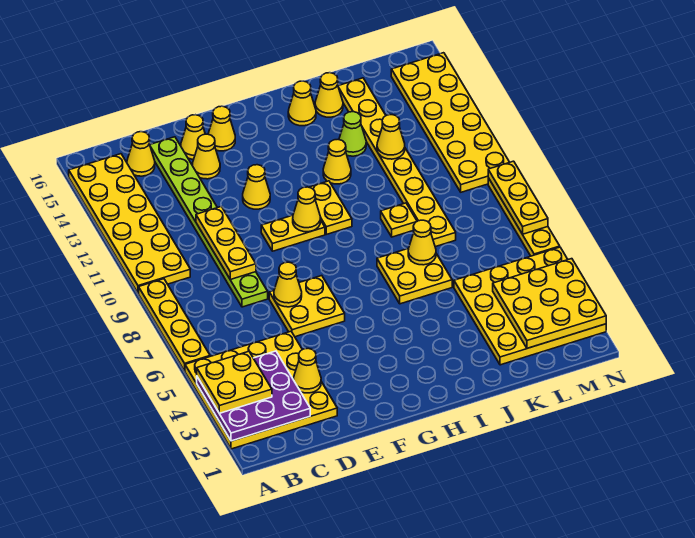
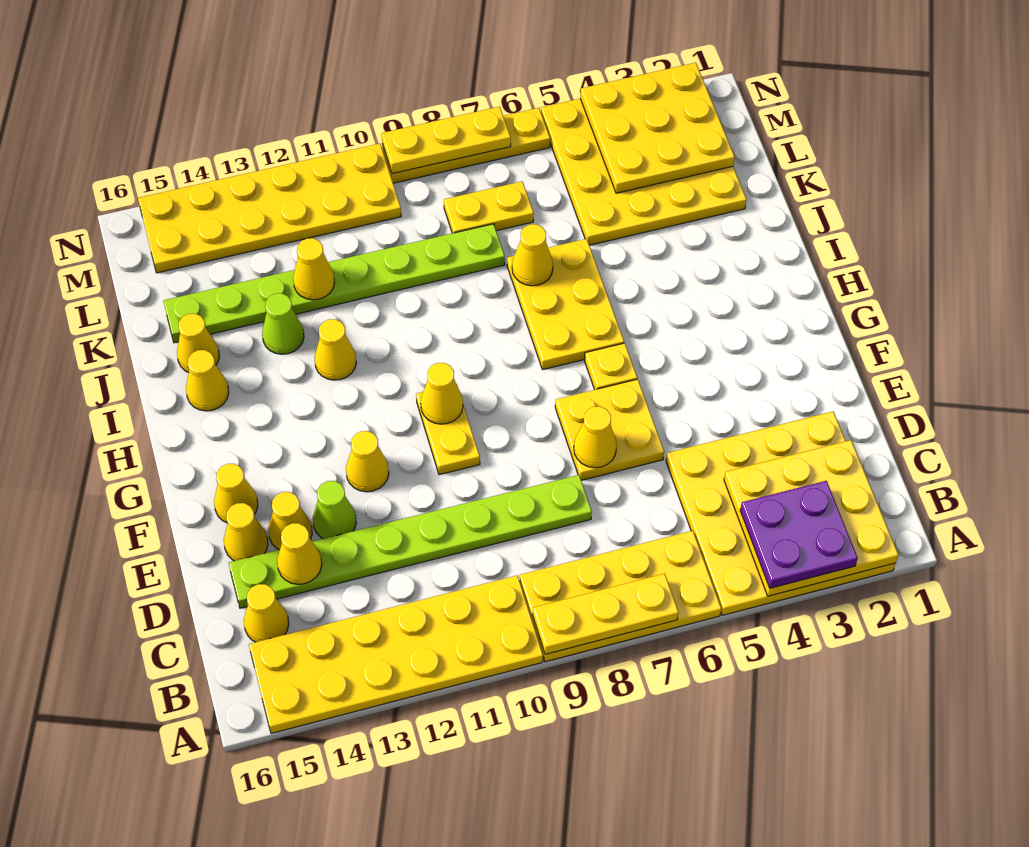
purple 3x3 plate [197,351,310,441] -> yellow 3x3 plate [724,440,899,596]
yellow 2x2 plate [197,351,272,413] -> purple 2x2 plate [740,481,858,588]
yellow 1x4 plate [139,279,210,371] -> yellow 2x4 plate [520,531,721,662]
yellow 1x1 cone [293,348,321,393] -> yellow 1x1 cone moved to [277,523,322,584]
yellow 1x3 plate [196,206,256,279] -> yellow 1x3 plate moved to [533,574,679,654]
none -> lime 1x1 cone [313,481,356,539]
yellow 1x2 plate [309,181,352,234] -> yellow 1x2 plate moved to [444,181,534,233]
yellow 2x2 plate [377,248,452,304] -> yellow 2x3 plate [507,239,624,370]
yellow 1x1 plate [381,203,417,237] -> yellow 1x1 plate moved to [585,343,637,390]
yellow 1x8 plate [338,78,456,247] -> lime 1x8 plate [164,224,505,343]

